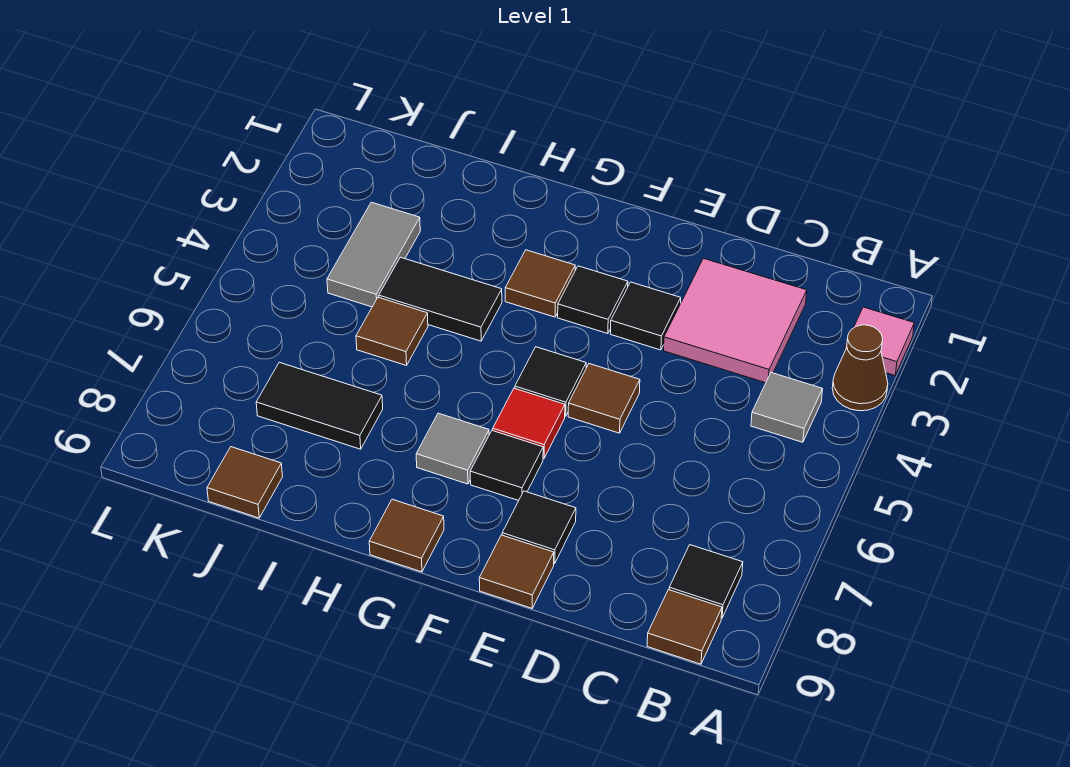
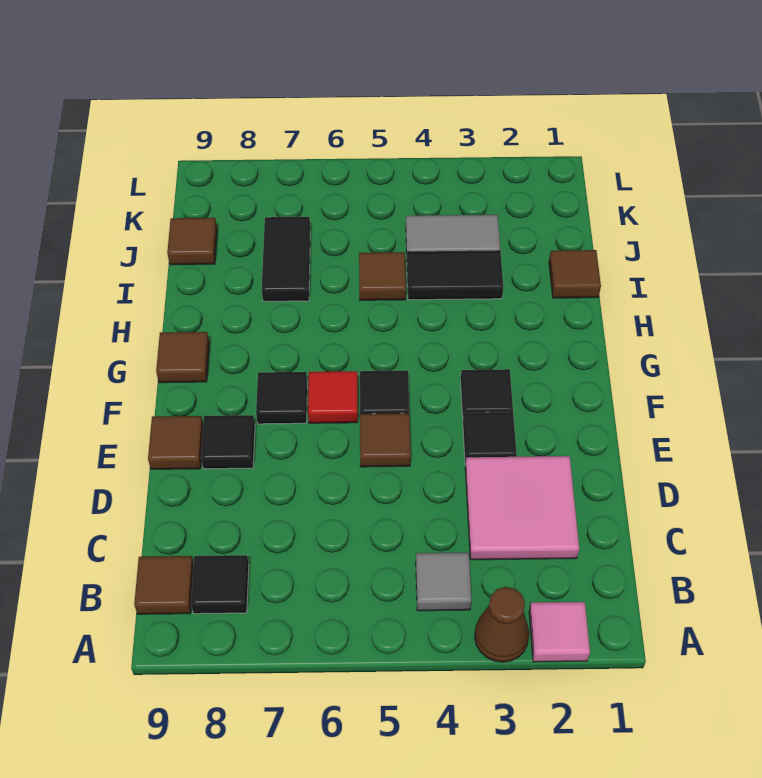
brown 1x1 tile [505,250,575,317] -> brown 1x1 tile moved to [549,250,601,298]
grey 1x1 tile [416,413,489,484] -> none
black 1x2 tile [379,257,502,341] -> black 1x2 tile turned to [407,251,503,300]

